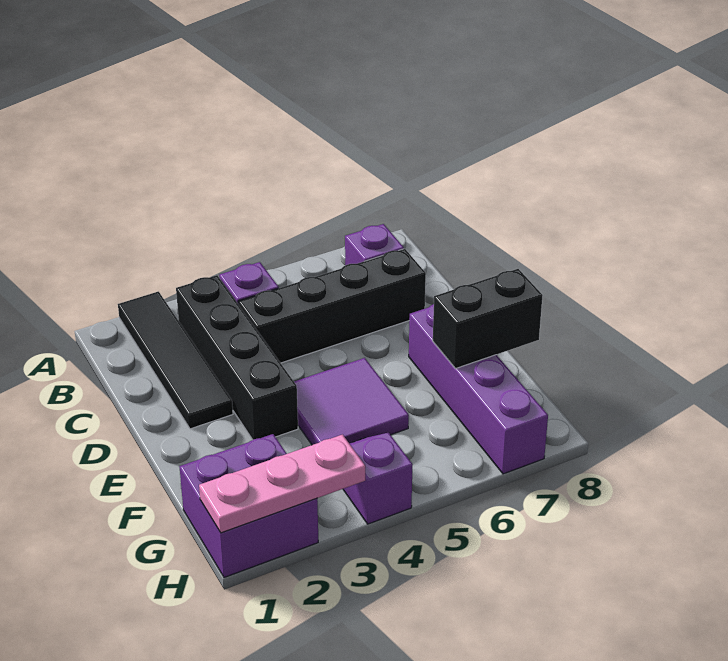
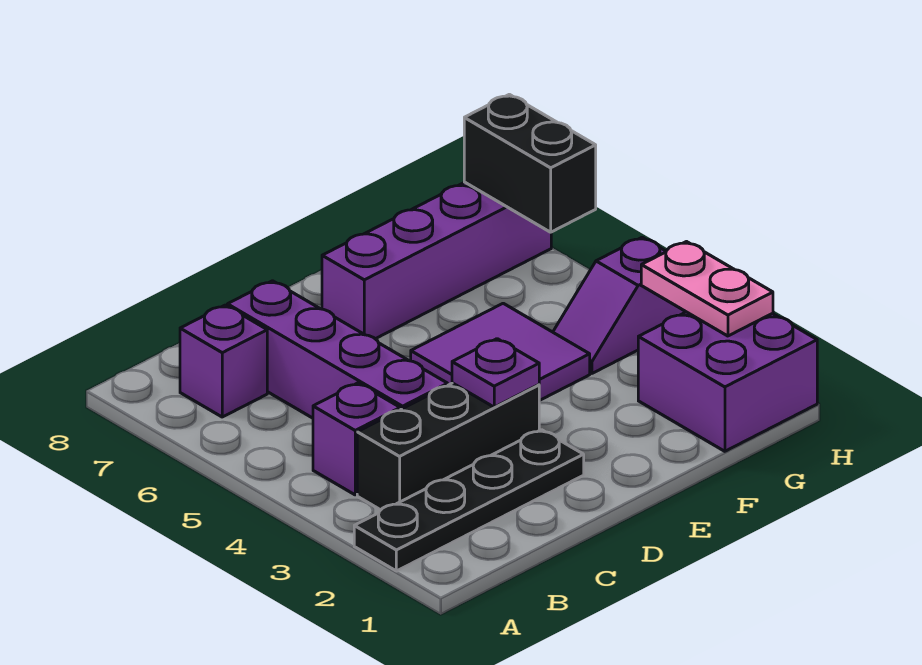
black 1x4 tile [118,292,233,429] -> black 1x4 plate [354,430,584,571]
black 1x4 brick [176,275,298,440] -> black 1x3 brick [357,383,539,510]
black 1x4 brick [238,249,426,363] -> purple 1x4 brick [227,281,448,418]
none -> purple 1x1 plate [452,339,539,407]
black 1x2 brick [433,269,543,369] -> black 1x2 brick moved to [464,94,596,232]
pink 1x3 plate [199,435,365,533] -> pink 1x2 plate [641,242,773,336]

